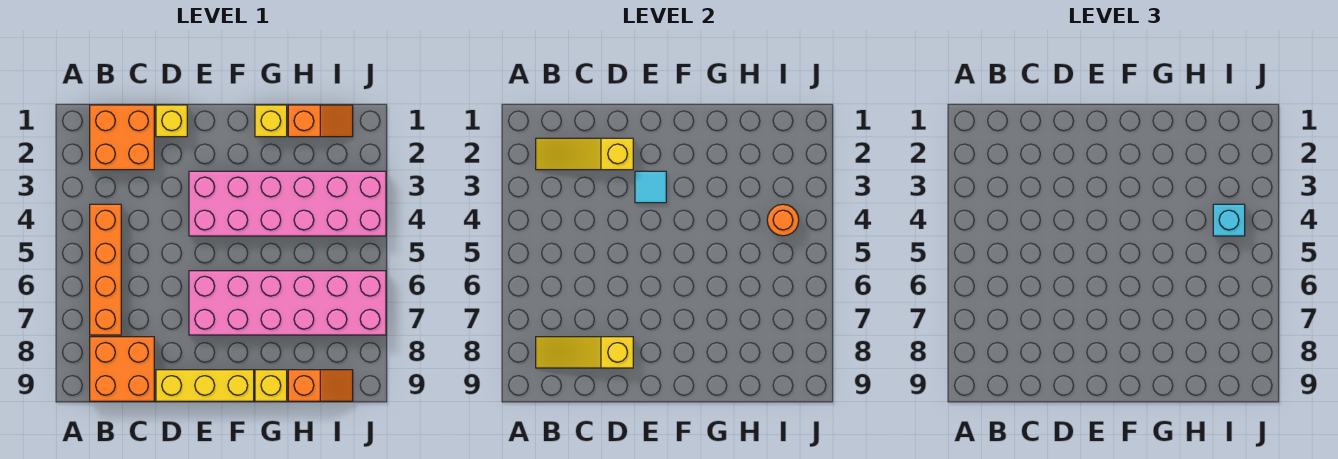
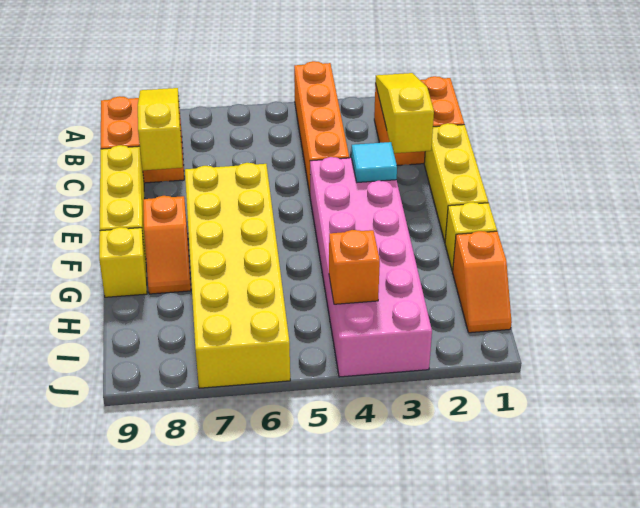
orange 1x4 brick [90,204,121,335] -> orange 1x4 brick turned to [294,61,349,194]
yellow 1x1 brick [156,105,187,137] -> yellow 1x3 brick [424,123,488,241]
pink 2x6 brick [189,271,386,335] -> yellow 2x6 brick [185,163,290,388]
orange 1x2 slope [288,370,353,401] -> orange 1x2 slope moved to [143,196,191,294]
orange 1x1 round brick [767,204,799,236] -> orange 1x1 brick [329,230,380,304]
cyan 1x1 brick [1213,204,1245,236] -> none

